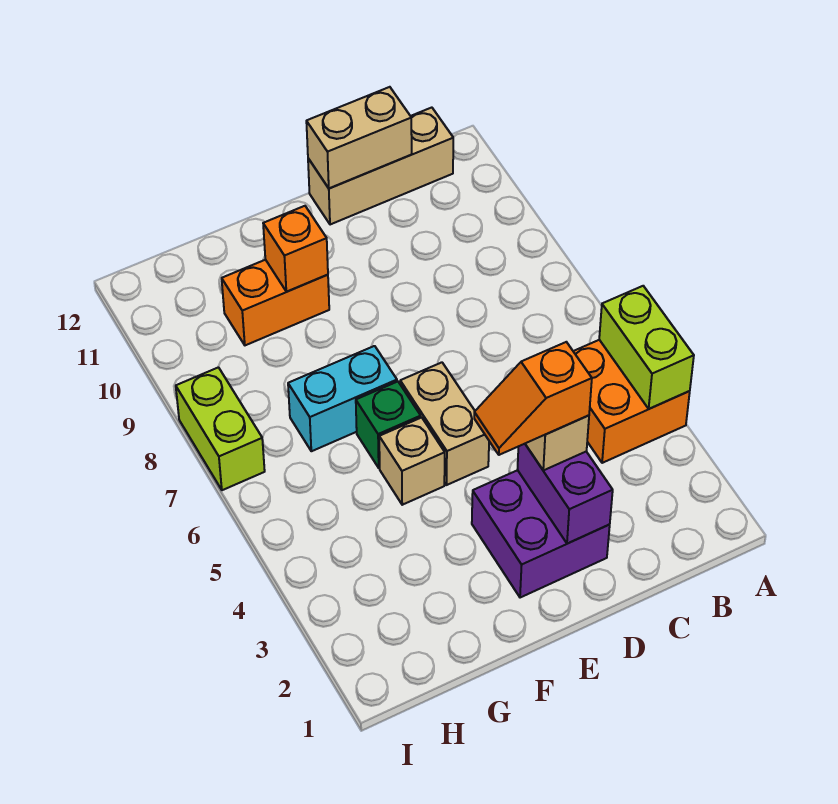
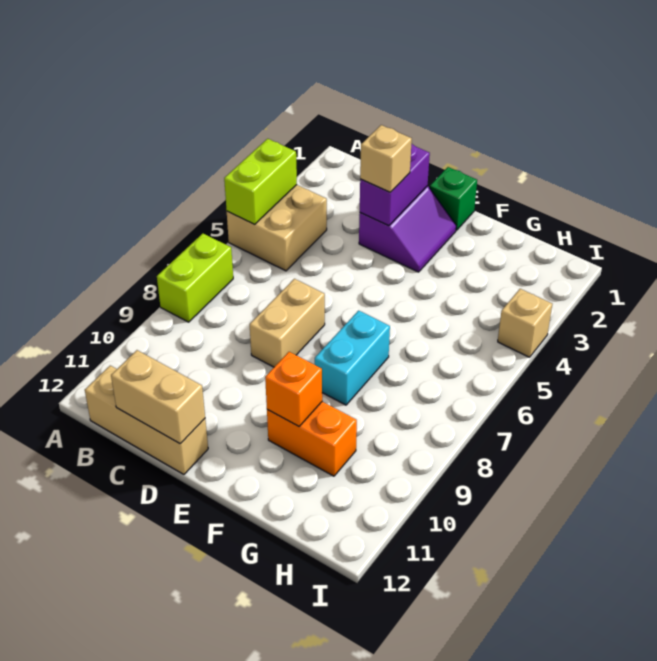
orange 2x2 brick [573,340,690,463] -> tan 2x2 brick [227,185,327,271]
purple 2x2 brick [472,470,610,598] -> purple 2x2 slope [359,186,456,272]
orange 1x2 slope [474,342,592,455] -> none
tan 1x2 brick [400,362,489,485] -> tan 1x2 brick moved to [250,279,325,367]
tan 1x1 brick [379,417,445,505] -> tan 1x1 brick moved to [498,289,552,357]
green 1x1 brick [356,382,421,468] -> green 1x1 brick moved to [430,167,477,230]
cyan 1x2 brick [288,346,397,451] -> cyan 1x2 brick turned to [315,311,390,405]
lime 1x2 brick [176,367,265,490] -> lime 1x2 brick moved to [157,234,233,322]

